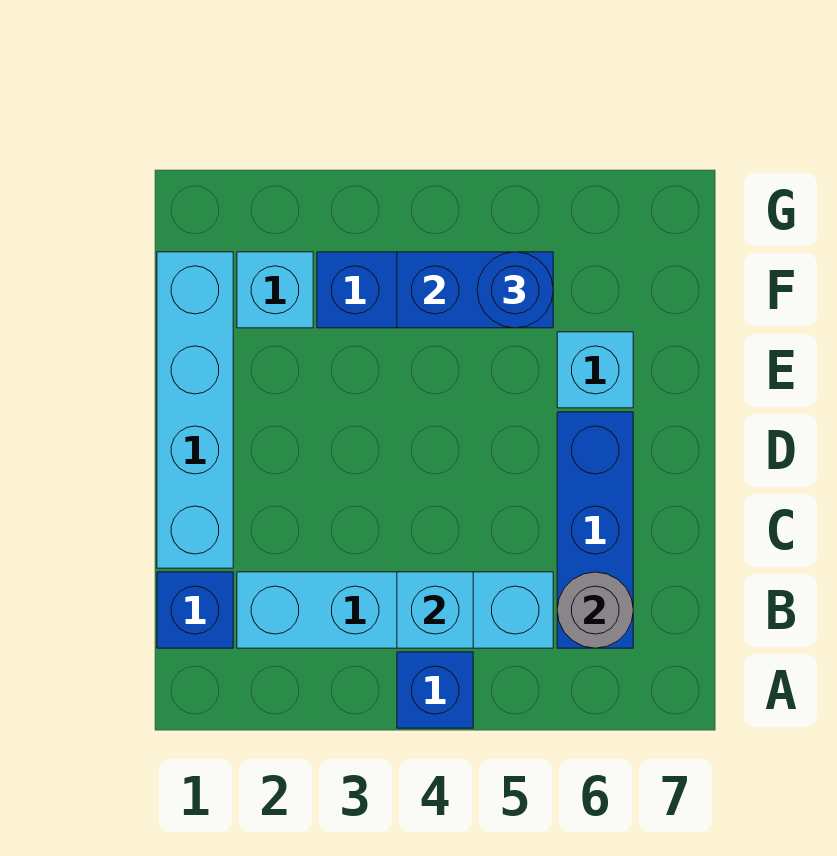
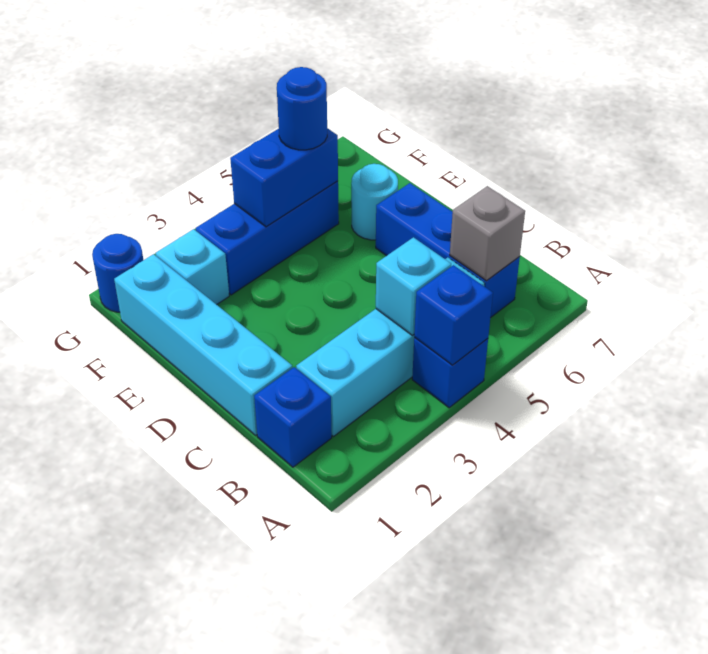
none -> blue 1x1 brick [414,265,493,365]
grey 1x1 round brick [557,572,633,648] -> grey 1x1 brick [450,186,525,281]
cyan 1x1 brick [557,332,633,408] -> cyan 1x1 round brick [351,164,398,240]
none -> blue 1x1 round brick [92,234,143,312]

